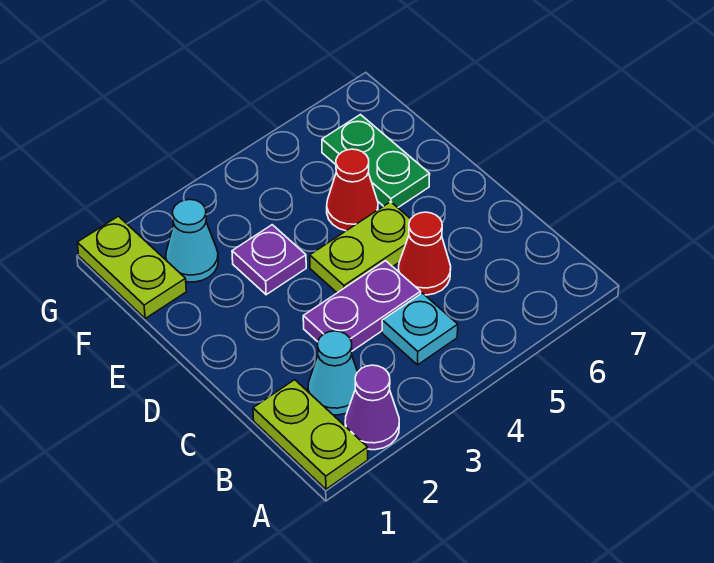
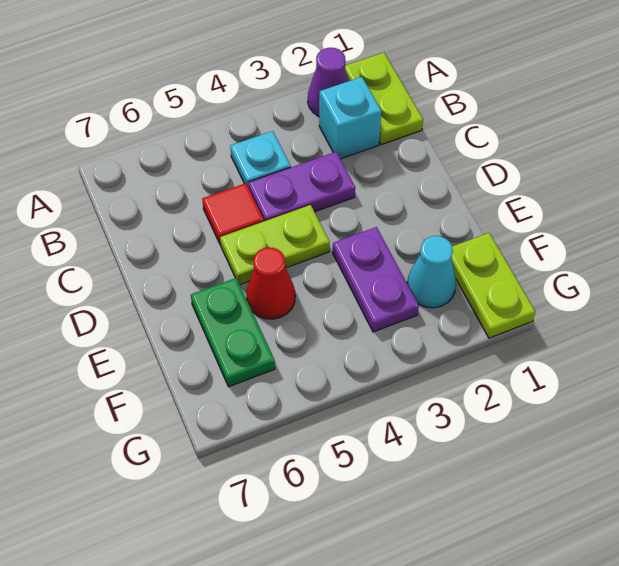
cyan 1x1 cone [308,331,358,415] -> cyan 1x1 brick [319,77,381,159]
red 1x1 cone [398,212,451,295] -> red 1x1 tile [202,183,264,245]
purple 1x1 plate [232,225,306,295] -> purple 1x2 plate [333,227,419,332]

